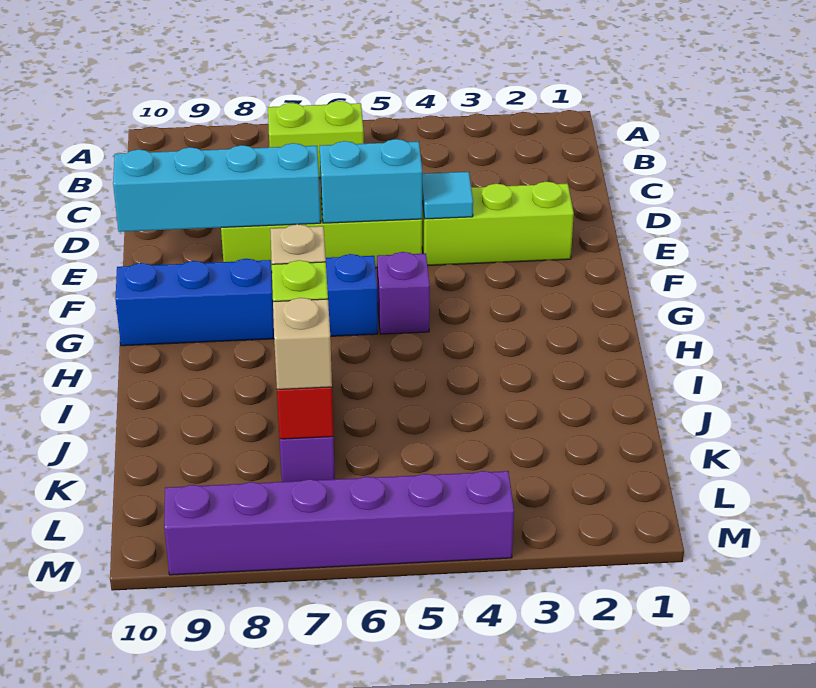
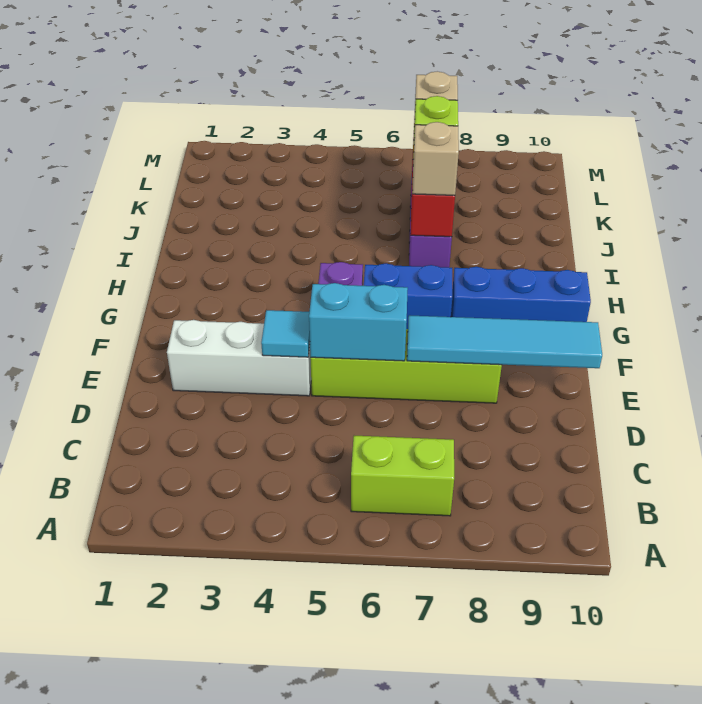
lime 1x3 brick [422,182,574,266] -> white 1x3 brick [167,320,311,396]
cyan 1x4 brick [113,143,321,232] -> cyan 1x4 tile [407,315,602,368]
purple 1x6 brick [164,471,514,575] -> none

